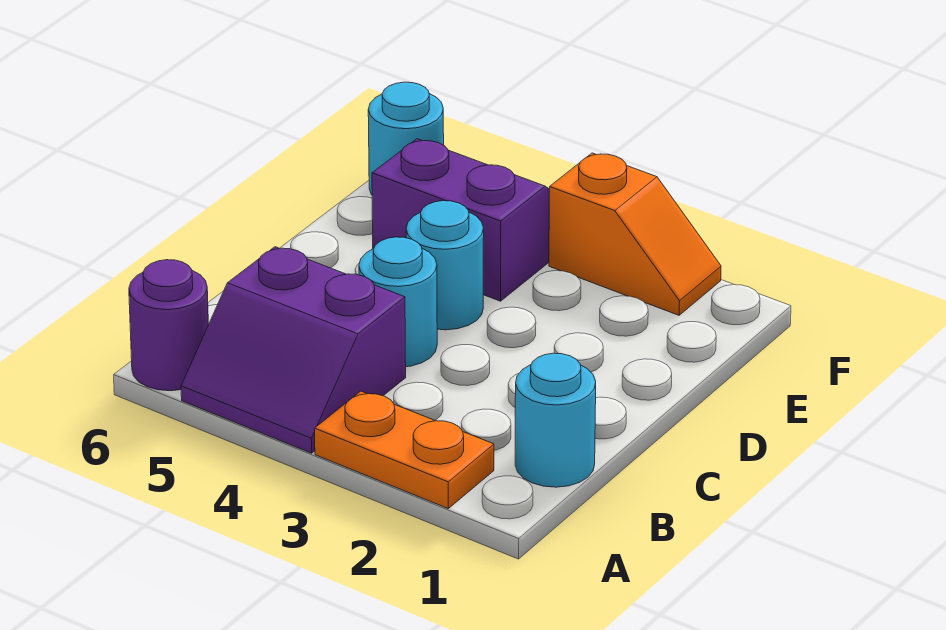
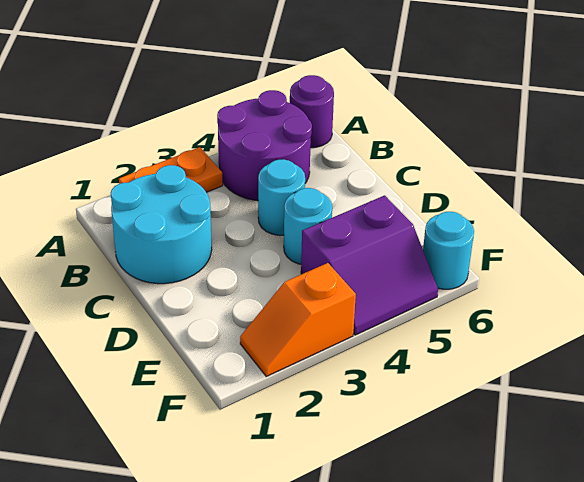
purple 2x2 slope [181,247,406,453] -> purple 2x2 round brick [217,90,312,200]
cyan 1x1 round brick [515,353,596,487] -> cyan 2x2 round brick [111,165,212,284]

